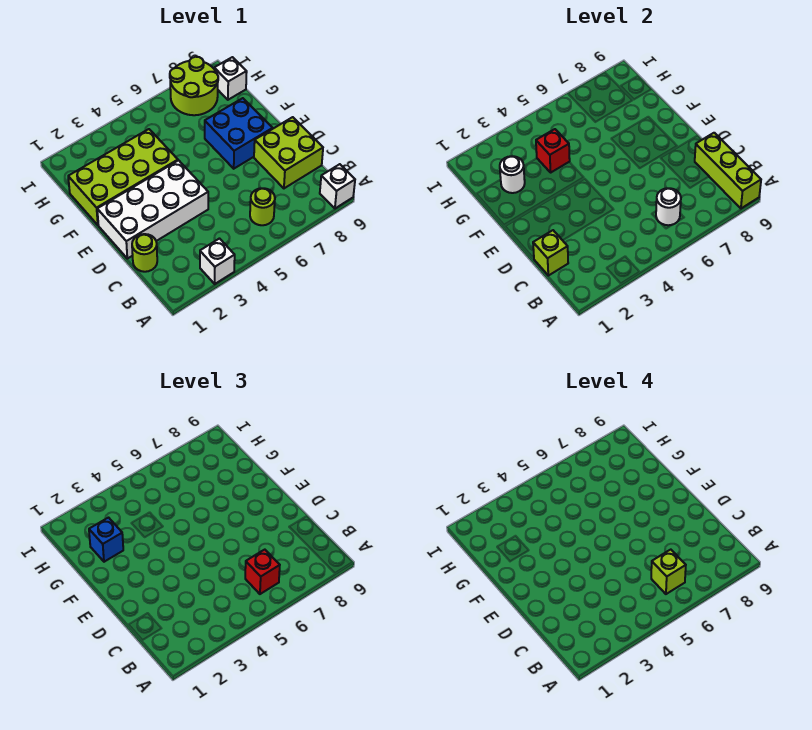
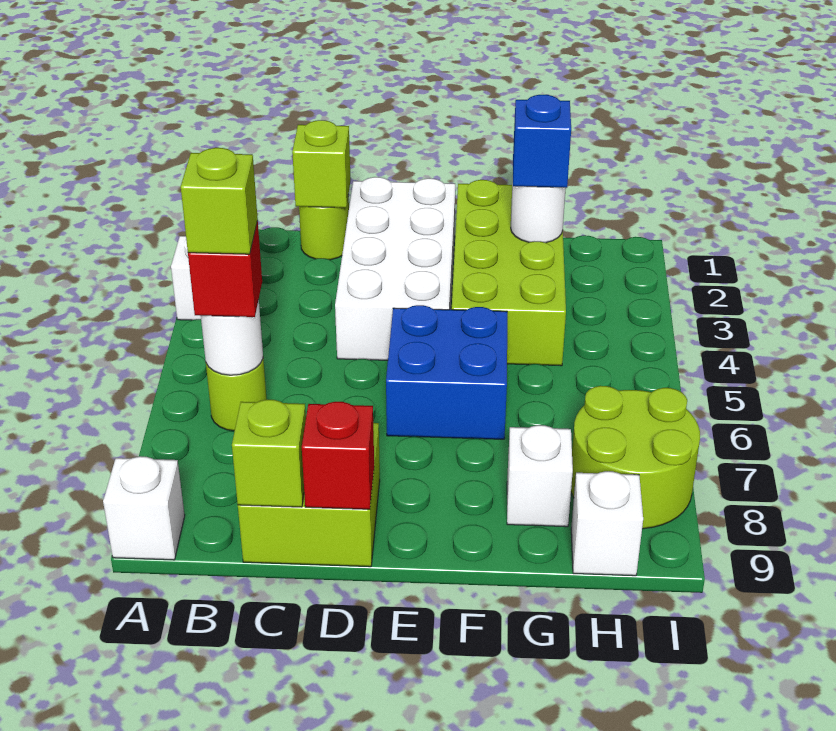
lime 1x3 brick [695,133,761,208] -> lime 1x1 brick [232,400,306,507]
blue 2x2 brick [205,98,273,169] -> blue 2x2 brick moved to [386,305,507,439]
red 1x1 brick [536,129,570,172] -> red 1x1 brick moved to [302,402,374,509]
none -> white 1x1 brick [507,425,573,527]

